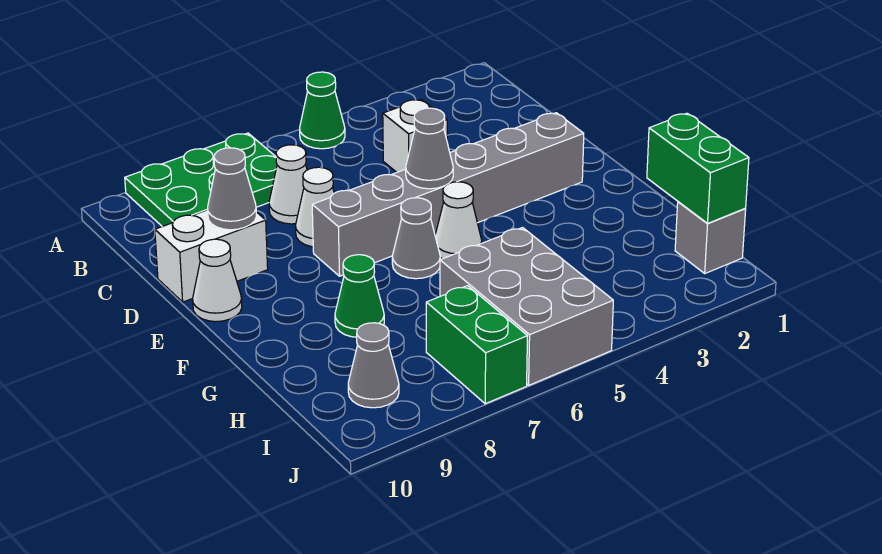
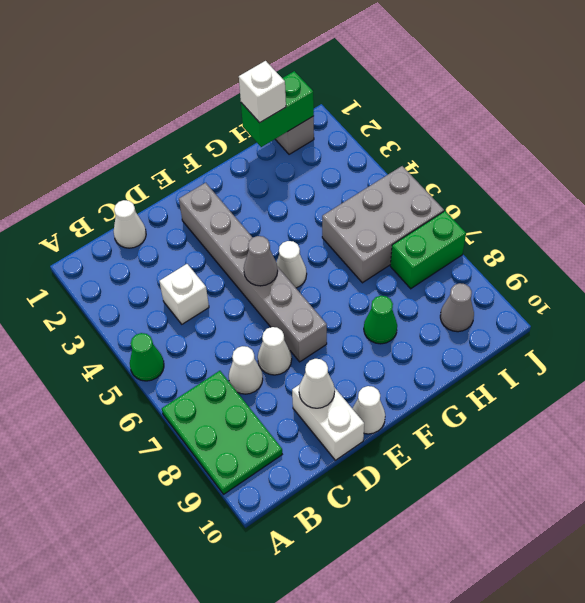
none -> white 1x1 cone [114,200,146,248]
grey 1x1 cone [208,148,256,230] -> white 1x1 cone [299,359,335,408]
grey 1x1 cone [392,198,440,279] -> none
none -> white 1x1 brick [239,61,286,123]

